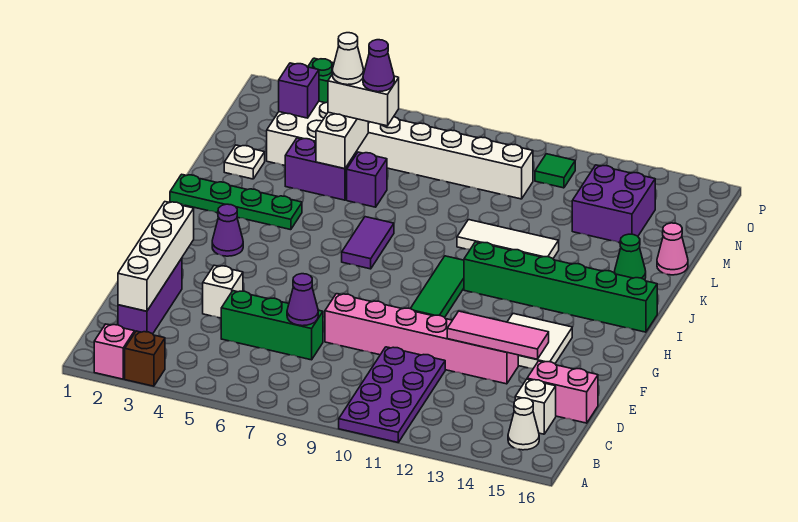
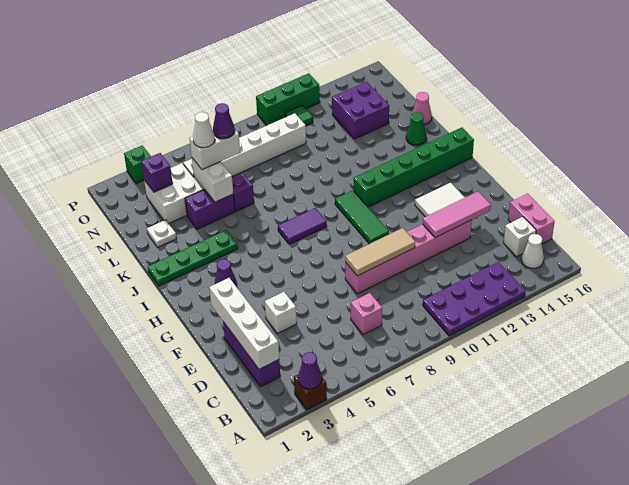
pink 1x1 brick [94,324,135,379] -> pink 1x1 brick moved to [351,293,382,335]
purple 2x4 plate [339,347,445,442] -> purple 2x4 plate turned to [423,262,526,336]
green 1x3 brick [221,291,323,360] -> green 1x3 brick moved to [256,73,320,125]
purple 1x1 cone [287,274,318,326] -> purple 1x1 cone moved to [298,352,322,389]
pink 1x2 brick [527,361,598,423] -> pink 1x2 brick turned to [508,194,555,244]
none -> tan 1x3 tile [345,228,415,276]
purple 1x2 tile [342,217,394,269] -> purple 1x2 tile turned to [278,208,327,244]
white 1x3 tile [457,220,559,258] -> none

